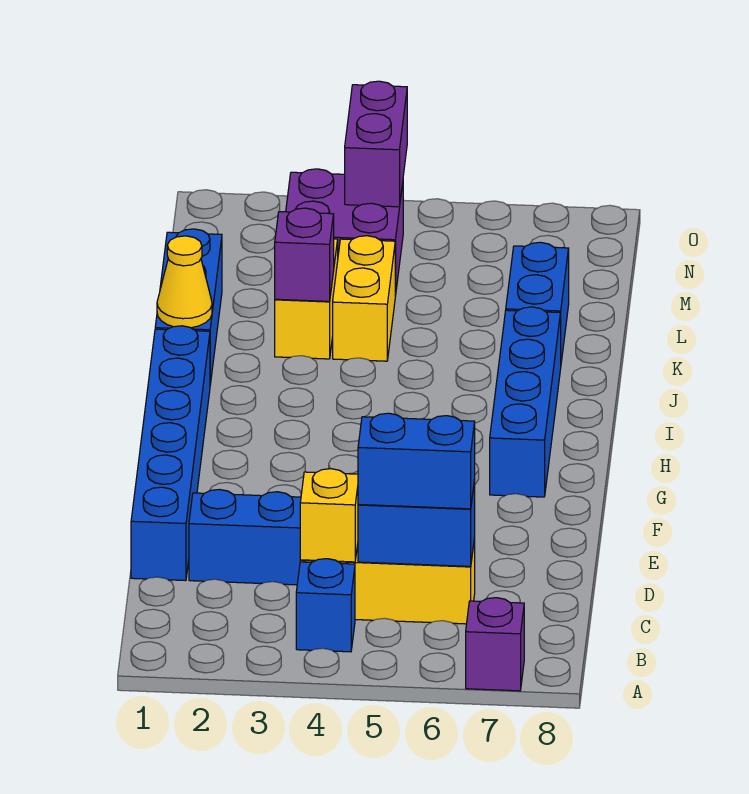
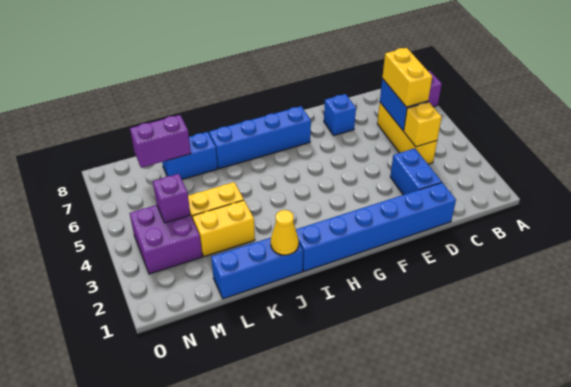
blue 1x1 brick [296,559,355,652] -> blue 1x1 brick moved to [324,94,356,135]
blue 1x2 brick [358,413,475,509] -> yellow 1x2 brick [382,48,432,107]
purple 1x1 brick [275,208,334,301] -> purple 1x1 brick moved to [153,174,190,223]
purple 1x2 brick [345,81,407,207] -> purple 1x2 brick moved to [130,115,191,168]

